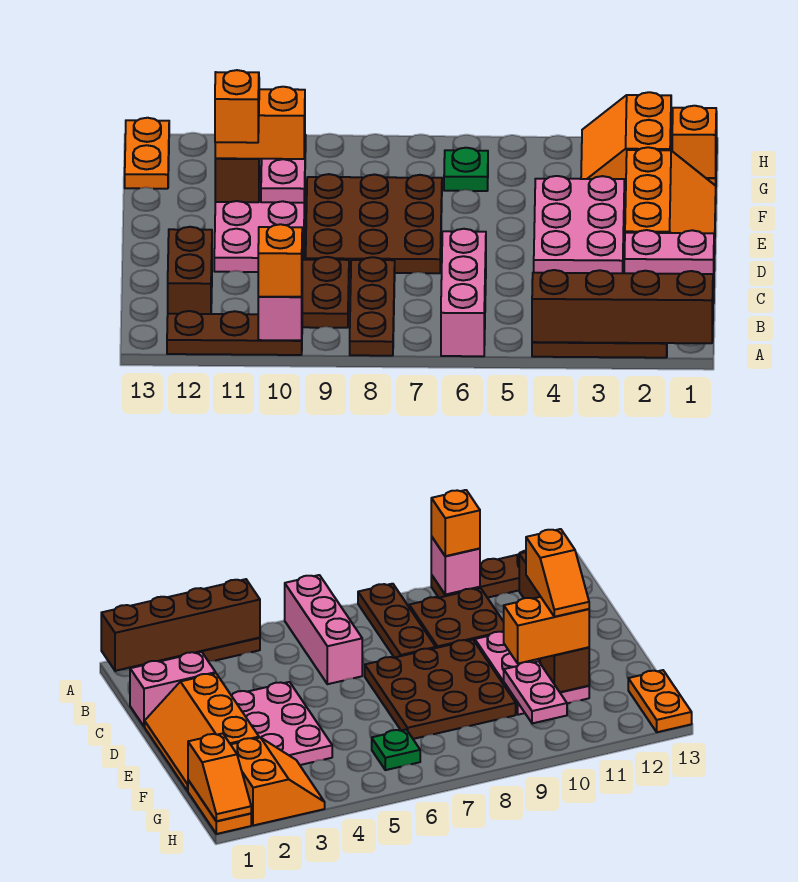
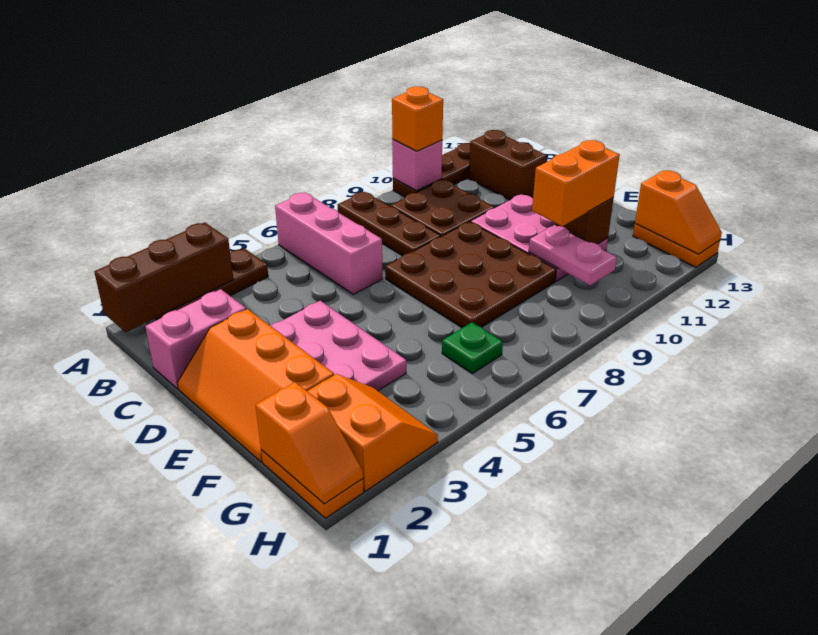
brown 1x4 brick [532,270,713,343] -> brown 1x3 brick [94,222,234,332]
orange 1x2 slope [215,70,259,143] -> orange 1x2 slope moved to [635,171,722,254]

